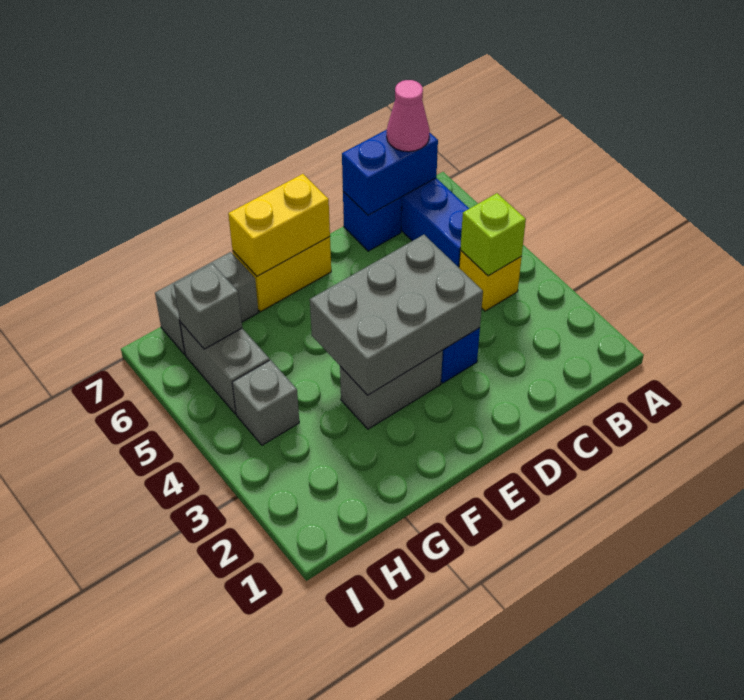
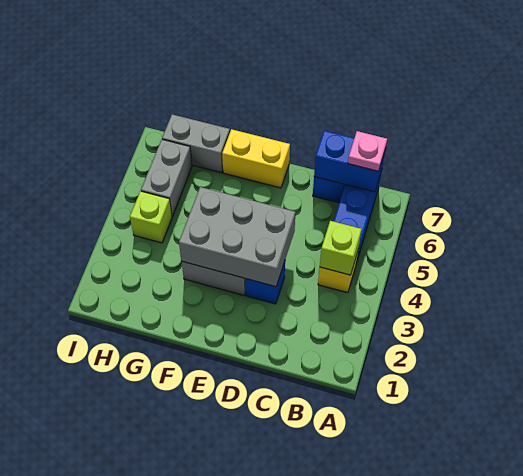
pink 1x1 cone [387,80,430,152] -> pink 1x1 plate [348,131,387,171]
yellow 1x2 brick [228,174,330,276] -> none
grey 1x1 brick [232,360,299,445] -> lime 1x1 brick [130,191,172,243]
grey 1x1 brick [174,264,242,349] -> none

